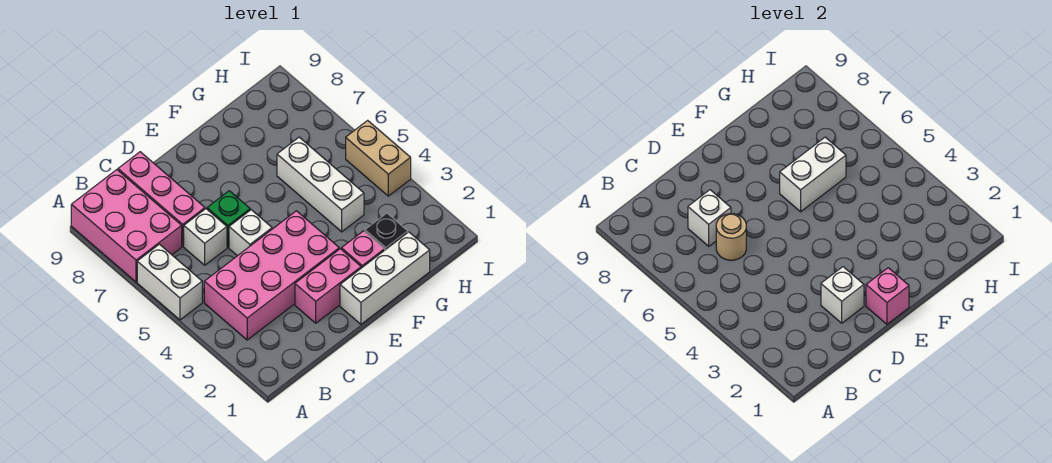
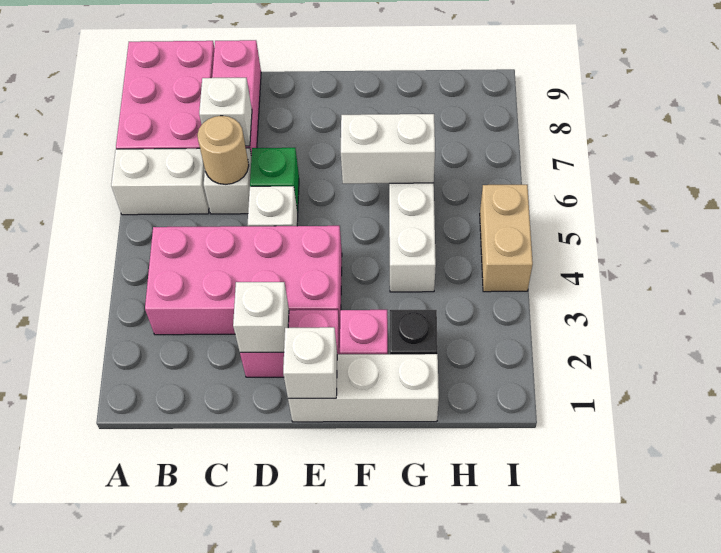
white 1x2 brick [137,244,202,320] -> white 1x2 brick turned to [111,148,209,215]
pink 1x1 brick [866,268,909,324] -> white 1x1 brick [283,327,337,398]

